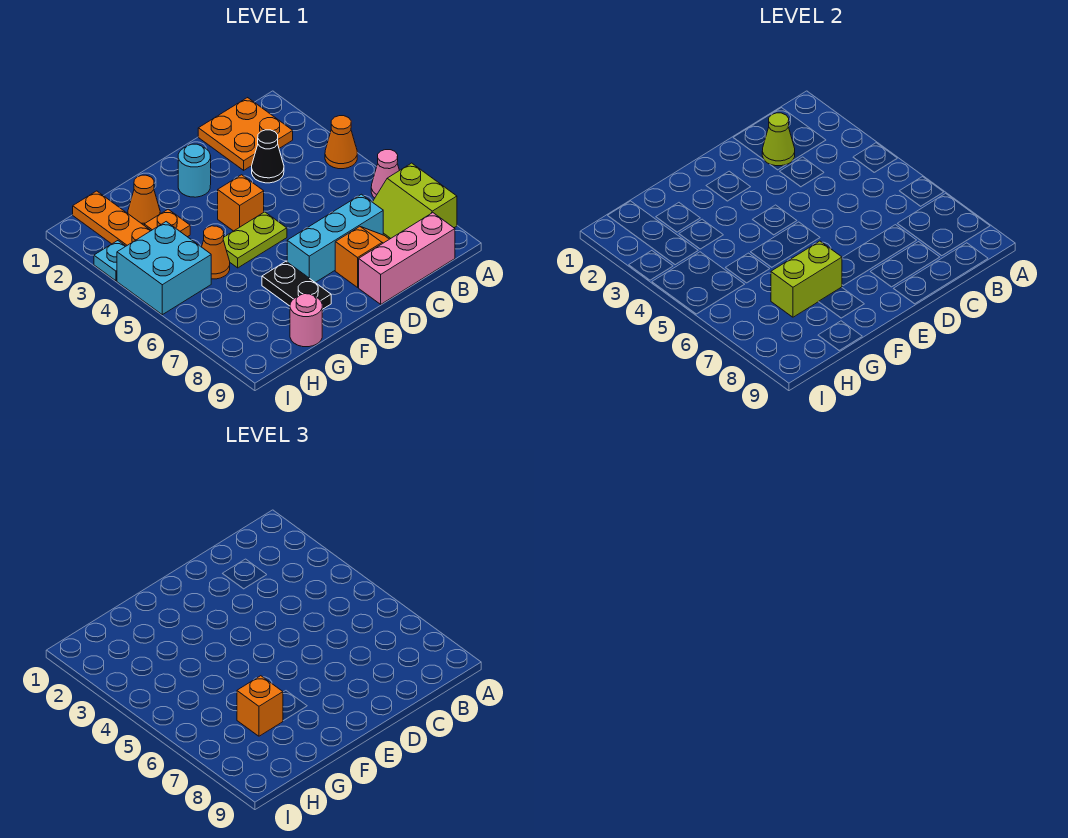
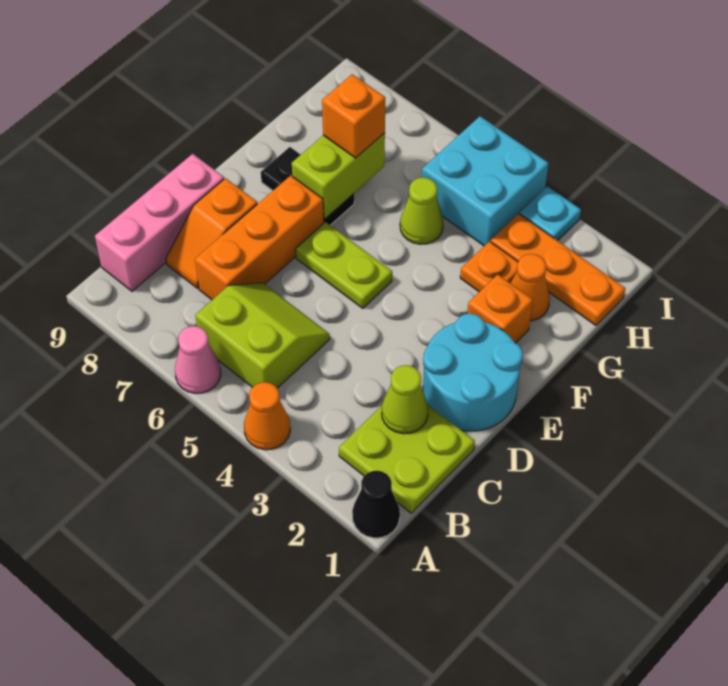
lime 2x2 slope [373,163,457,239] -> lime 2x2 slope moved to [195,283,330,388]
orange 2x2 plate [198,98,293,170] -> lime 2x2 plate [339,405,475,513]
black 1x1 cone [252,130,284,183] -> black 1x1 cone moved to [352,471,400,538]
cyan 1x3 brick [287,194,383,283] -> orange 1x3 brick [195,175,324,300]
cyan 1x1 round brick [178,144,211,197] -> cyan 2x2 round brick [423,313,523,431]
orange 1x1 brick [218,175,264,231] -> orange 1x1 brick moved to [467,274,533,343]
lime 1x2 plate [223,212,287,268] -> lime 1x2 plate turned to [296,222,392,308]
orange 1x1 cone [202,226,230,279] -> lime 1x1 cone [400,177,443,244]
pink 1x1 round brick [290,294,322,347] -> none

